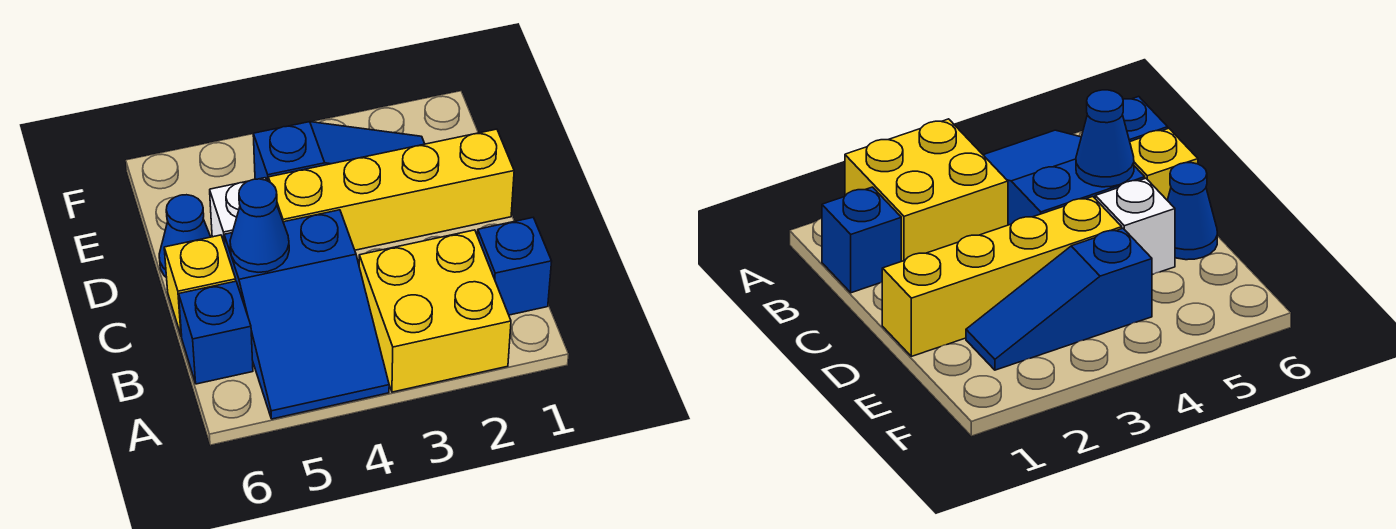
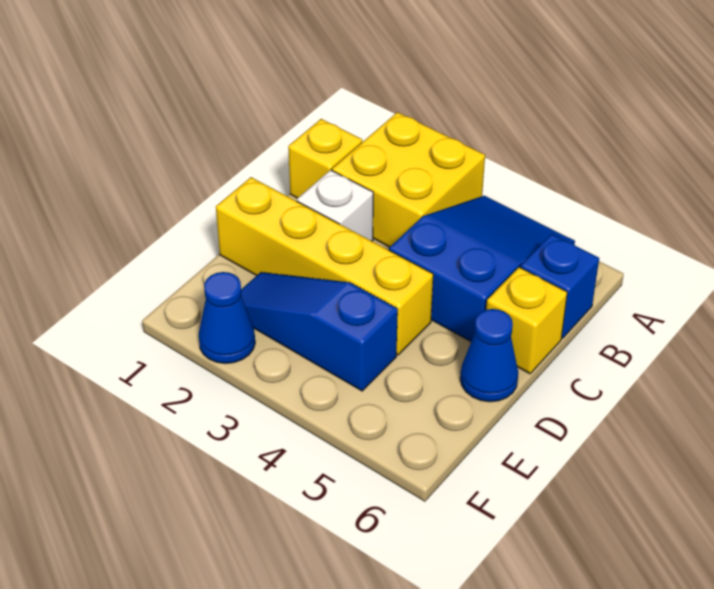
blue 1x1 brick [477,218,552,315] -> yellow 1x1 brick [288,119,362,198]
blue 1x1 cone [230,179,289,272] -> blue 1x1 cone moved to [199,272,255,363]
white 1x1 brick [210,178,266,244] -> white 1x1 brick moved to [297,170,373,241]

